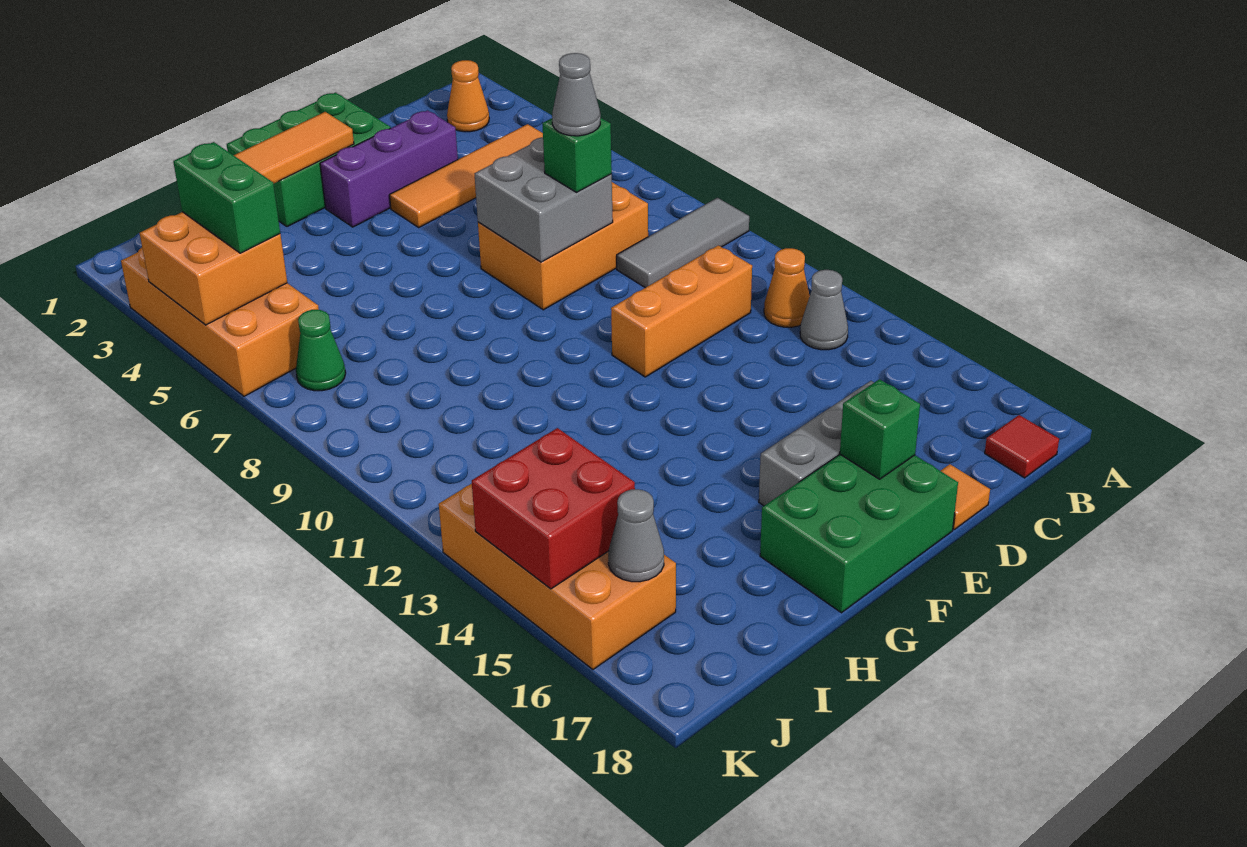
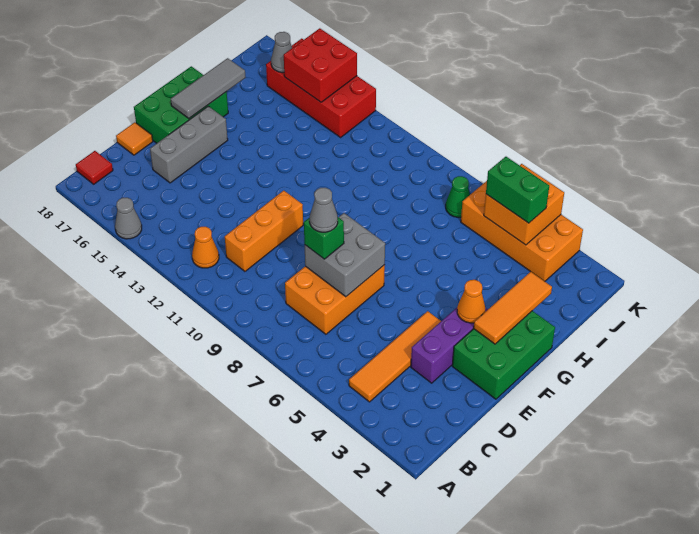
grey 1x3 tile [617,198,749,288] -> grey 1x3 tile moved to [171,58,246,118]
orange 1x1 cone [447,60,489,132] -> orange 1x1 cone moved to [457,280,485,323]
grey 1x1 cone [800,270,848,350] -> grey 1x1 cone moved to [115,198,142,239]
green 1x1 brick [840,379,920,479] -> none
orange 2x4 brick [439,484,676,670] -> red 2x4 brick [266,39,376,137]

